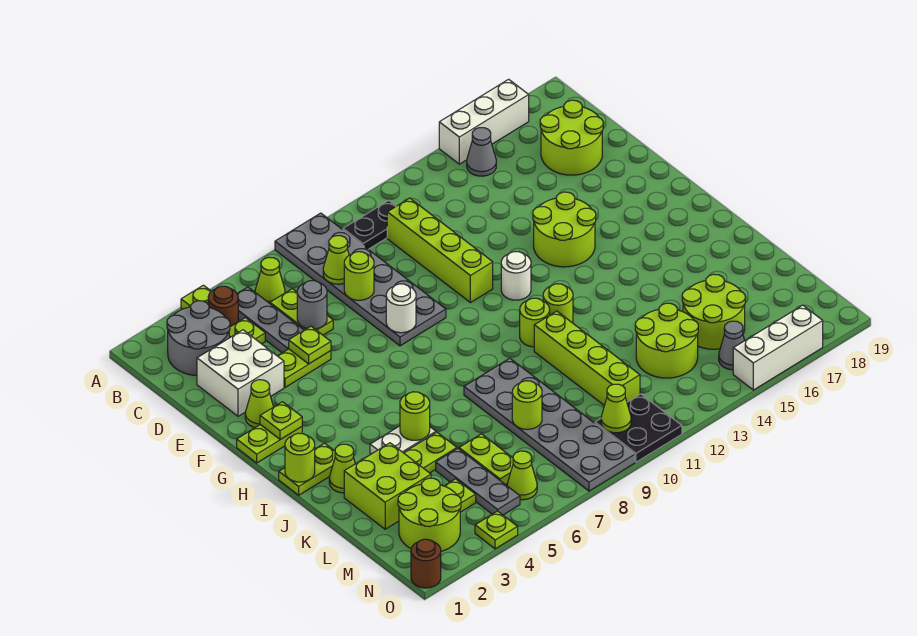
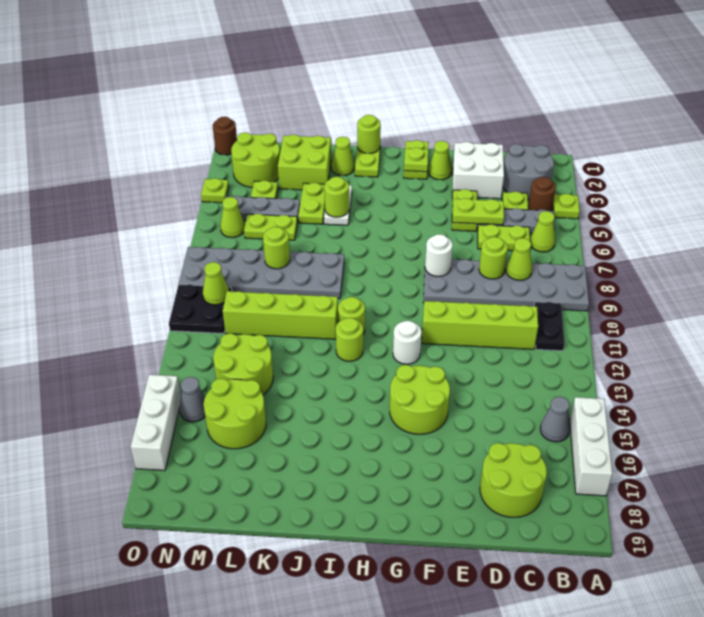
grey 1x1 round brick [297,281,327,329] -> none
lime 1x1 plate [289,326,331,364] -> lime 1x2 plate [453,198,504,225]

